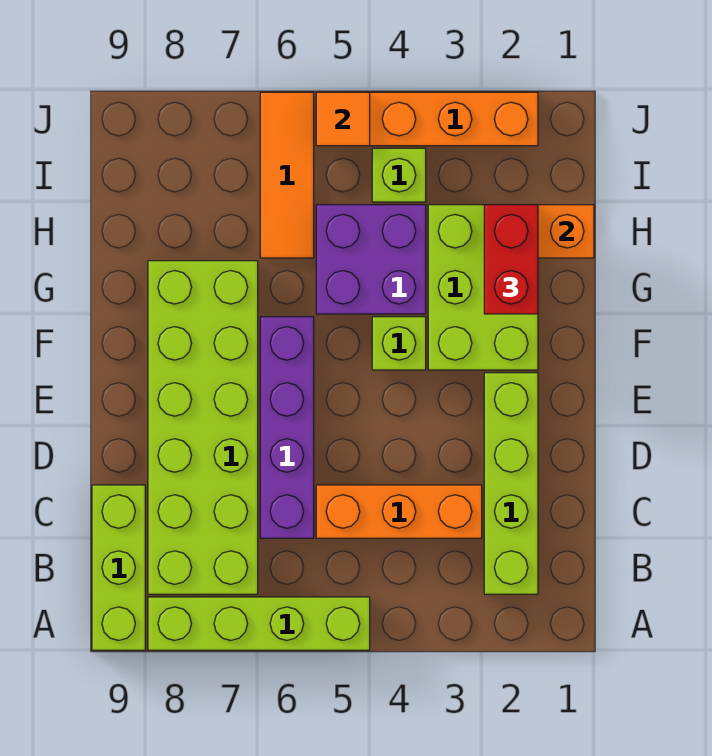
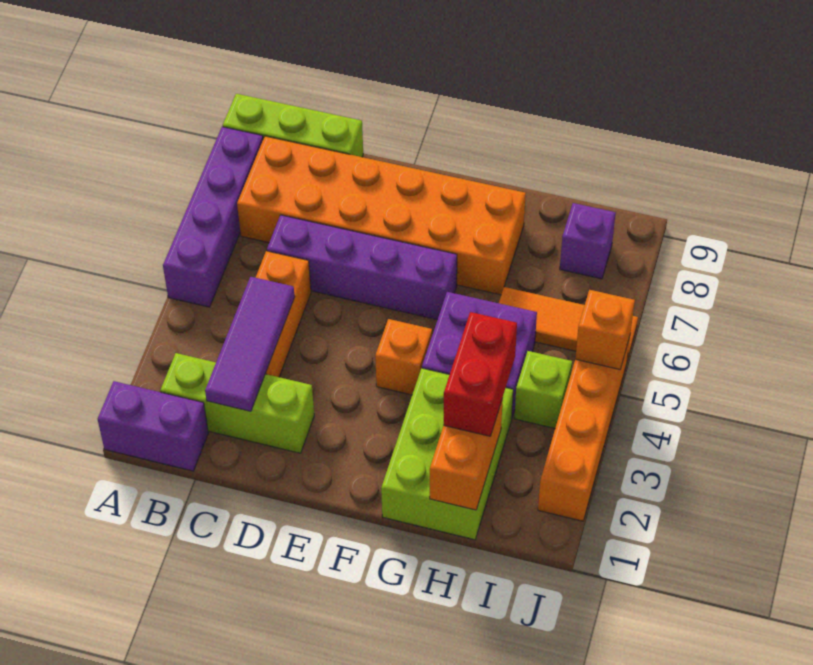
none -> purple 1x2 brick [98,381,208,471]
lime 1x4 brick [148,597,370,650] -> purple 1x4 brick [163,127,263,307]
lime 1x4 brick [484,373,538,594] -> lime 1x3 brick [160,353,314,453]
lime 2x6 brick [148,261,258,594] -> orange 2x6 brick [237,136,526,295]
none -> purple 1x3 tile [205,277,295,411]
lime 2x3 brick [428,205,538,370] -> lime 2x3 brick turned to [381,368,513,540]
lime 1x1 brick [372,317,426,370] -> orange 1x1 brick [375,319,432,395]
red 1x2 brick [484,205,538,314] -> red 1x2 brick turned to [443,312,517,436]
none -> purple 1x1 brick [560,203,616,279]
orange 1x1 tile [316,92,370,146] -> orange 1x1 brick [575,290,635,369]

